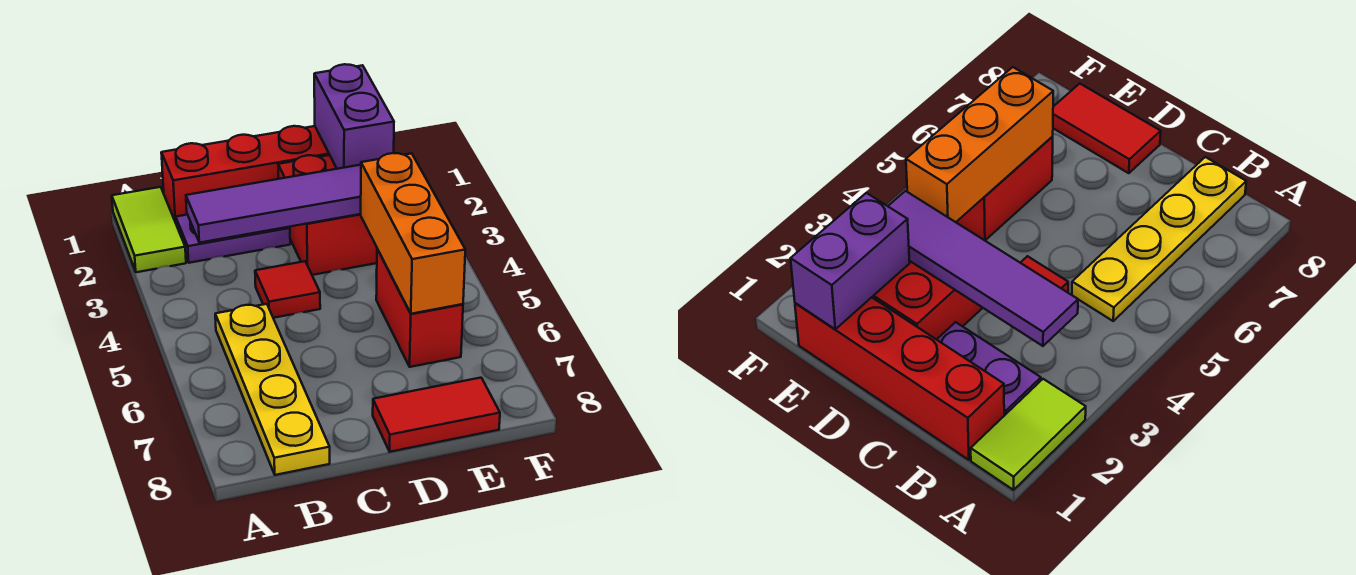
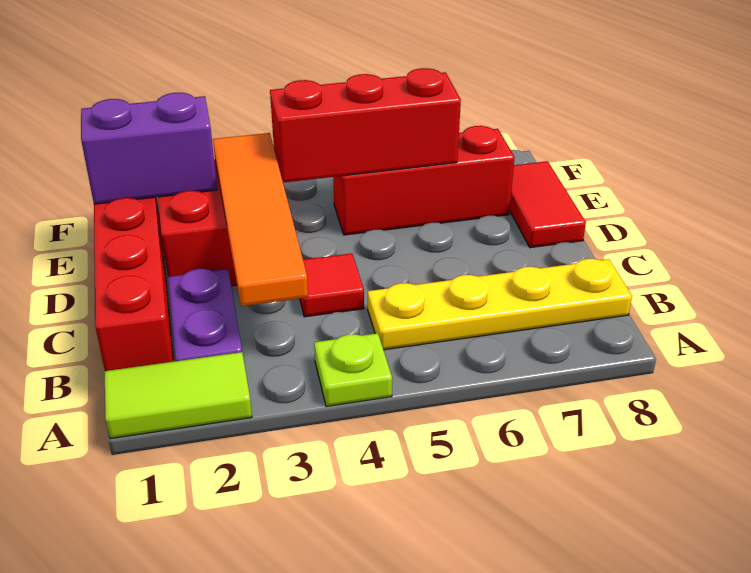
none -> lime 1x1 plate [314,333,392,406]
purple 1x4 tile [186,165,361,243] -> orange 1x4 tile [213,133,308,306]
orange 1x3 brick [361,153,465,314] -> red 1x3 brick [270,68,461,183]
red 1x2 brick [376,249,463,367] -> red 1x3 brick [333,126,515,235]

